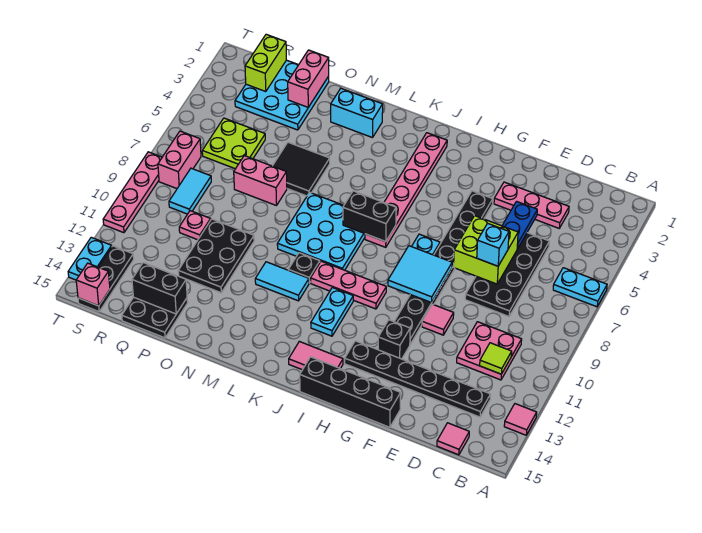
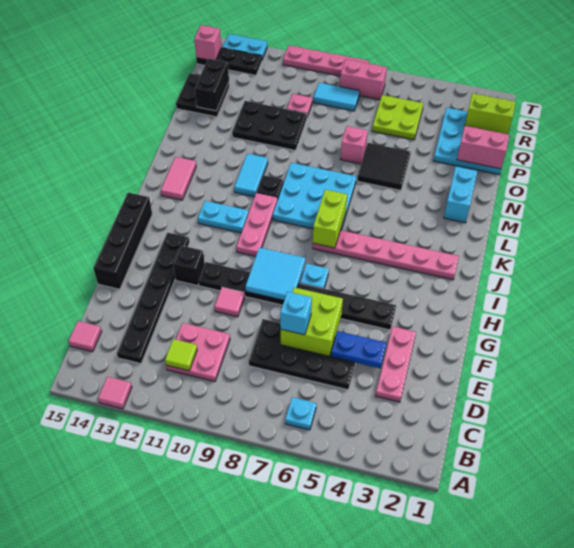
cyan 1x2 plate [553,268,607,307] -> cyan 1x1 plate [285,397,317,430]
pink 1x2 tile [289,341,343,370] -> pink 1x2 tile moved to [161,157,196,200]
black 1x2 brick [343,191,396,242] -> lime 1x2 brick [313,190,347,248]
pink 1x2 brick [234,156,287,206] -> pink 1x1 brick [340,126,368,164]

